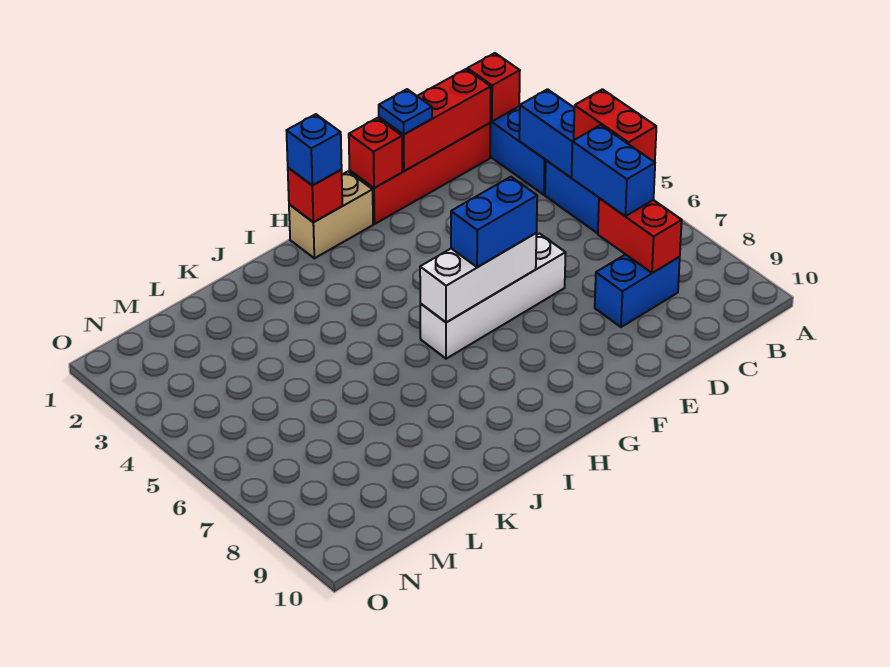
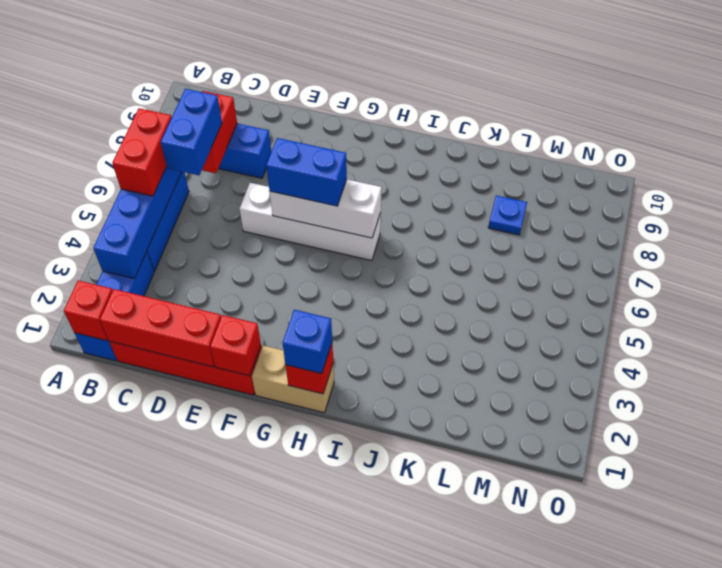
blue 1x1 plate [379,89,432,134] -> blue 1x1 plate moved to [488,195,527,235]

